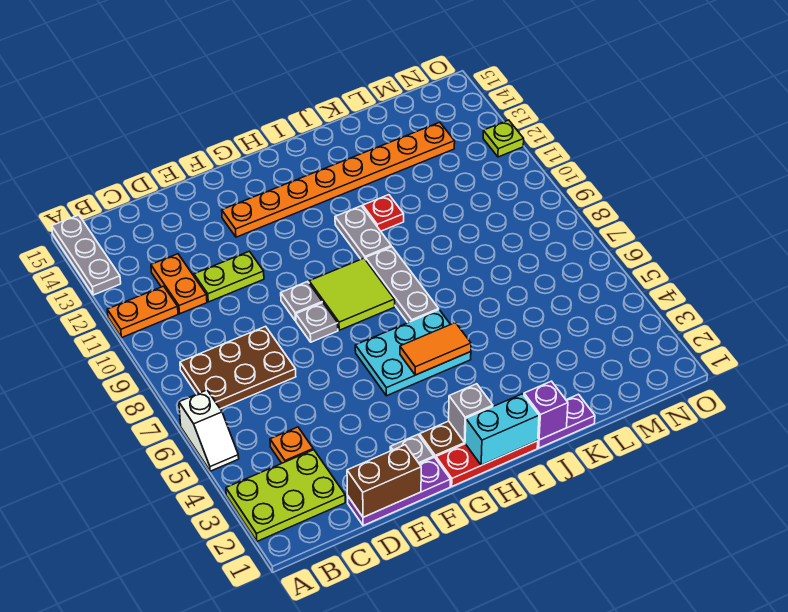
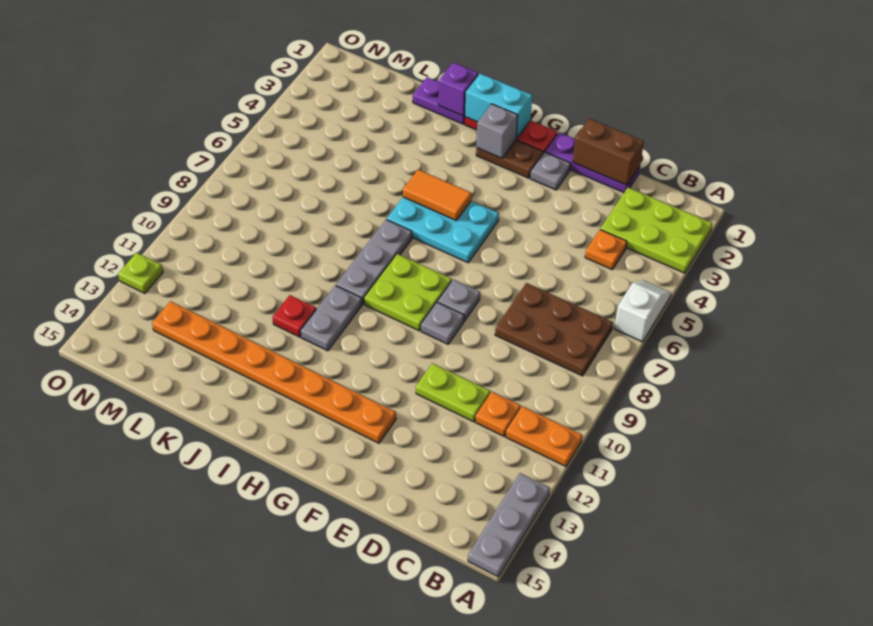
orange 1x2 plate [151,254,207,314] -> orange 1x1 plate [475,392,520,436]
lime 2x2 tile [309,258,395,330] -> lime 2x2 plate [364,254,452,331]

